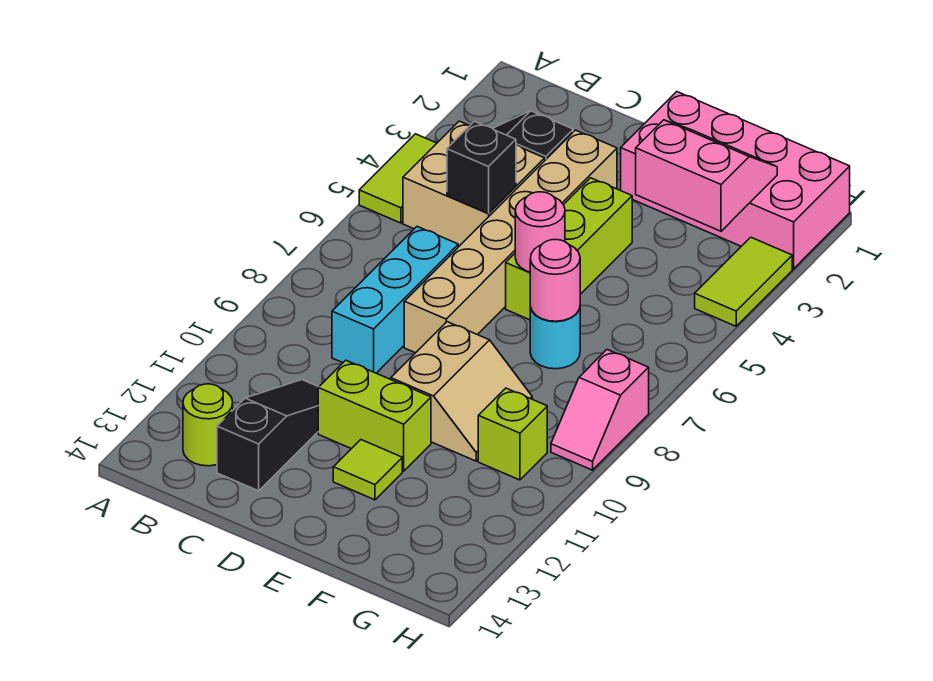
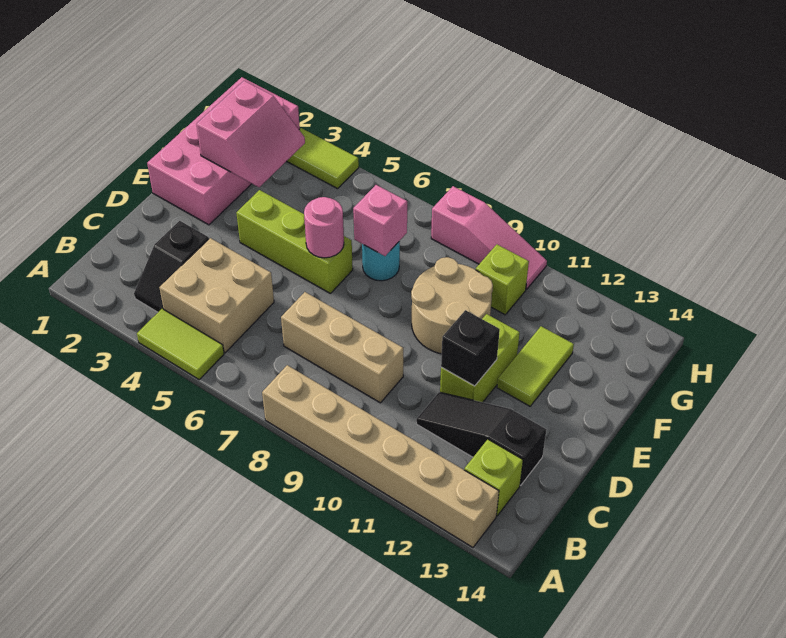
lime 1x1 round brick [183,384,233,466] -> lime 1x1 brick [464,439,523,516]
black 1x1 brick [447,121,516,213] -> black 1x1 brick moved to [441,310,500,386]
cyan 1x3 brick [332,227,458,373] -> tan 1x3 brick [281,292,403,403]
tan 1x6 brick [404,130,617,353] -> tan 1x6 brick moved to [262,365,499,547]
tan 2x2 slope [391,322,532,461] -> tan 2x2 round brick [411,257,493,354]
lime 1x1 tile [333,440,402,500] -> lime 1x2 tile [497,326,574,406]
pink 2x2 slope [636,120,777,231] -> pink 2x2 slope turned to [196,81,305,187]
pink 1x1 round brick [530,240,580,321] -> pink 1x1 brick [353,185,407,256]
pink 1x2 slope [551,350,649,470] -> pink 1x3 slope [431,186,547,289]

